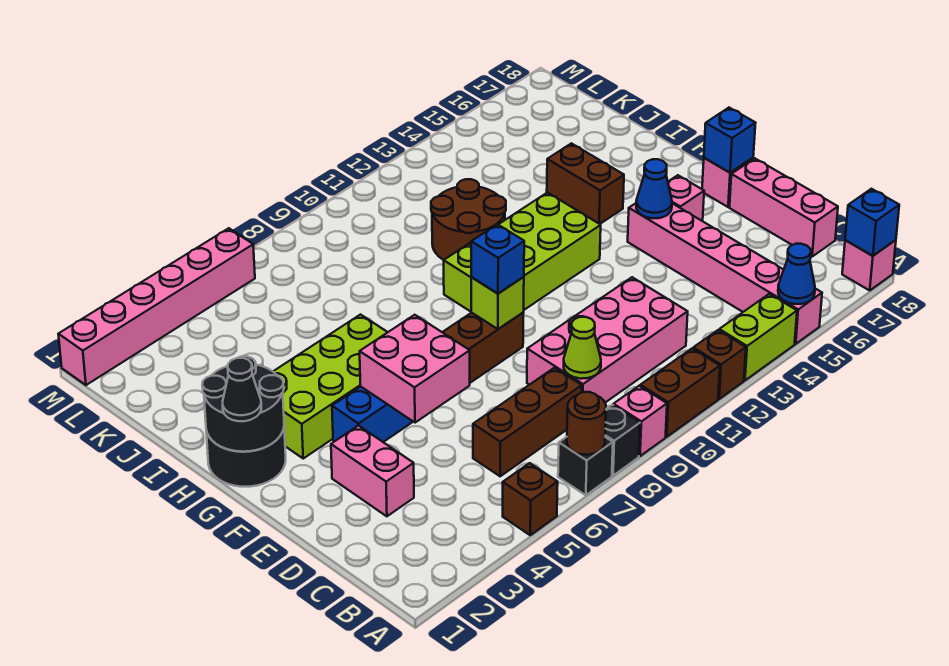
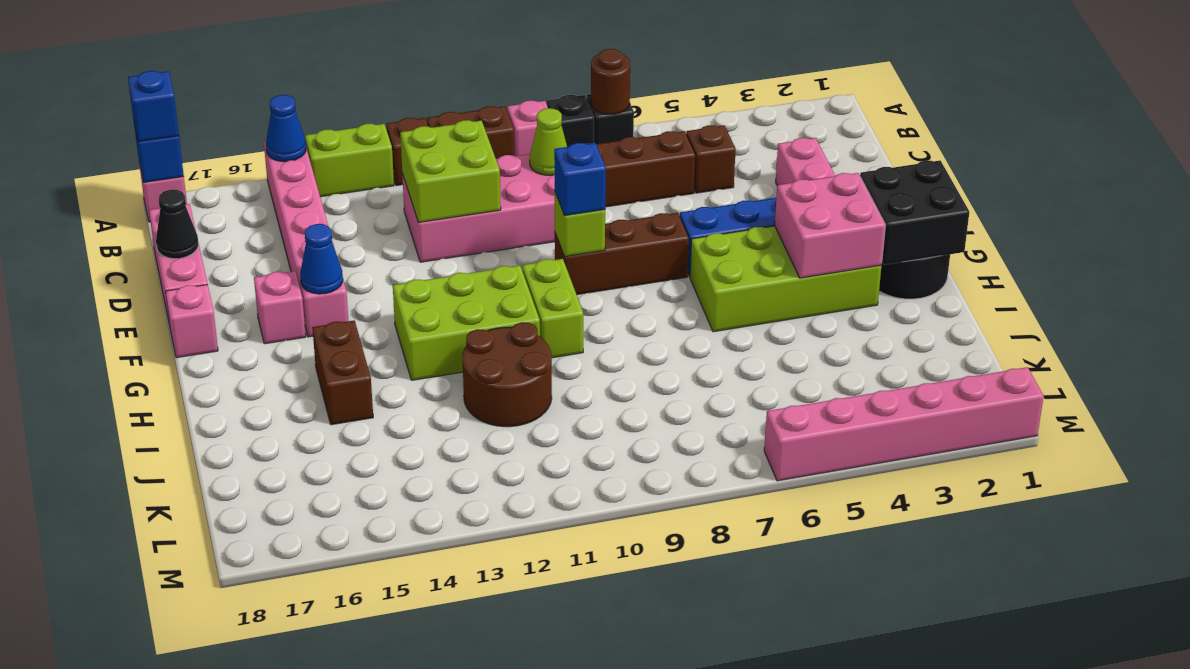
brown 1x1 brick [503,463,558,535] -> brown 1x1 brick moved to [687,125,736,193]
none -> lime 2x2 brick [400,120,501,223]
pink 2x2 brick [360,315,470,423] -> pink 2x2 brick moved to [775,173,886,278]
blue 1x1 brick [704,108,755,173] -> blue 1x1 brick moved to [128,71,179,142]
black 2x2 round brick [202,356,284,452] -> black 2x2 brick [860,161,969,265]
black 1x1 cone [223,358,261,421] -> black 1x1 cone moved to [156,190,198,259]

